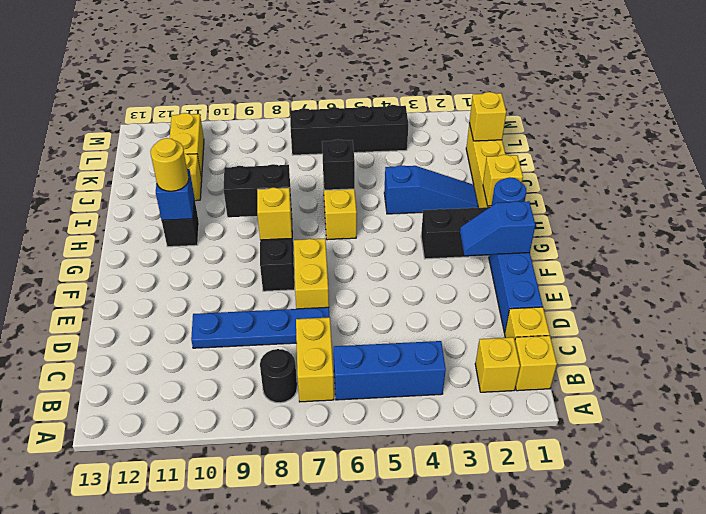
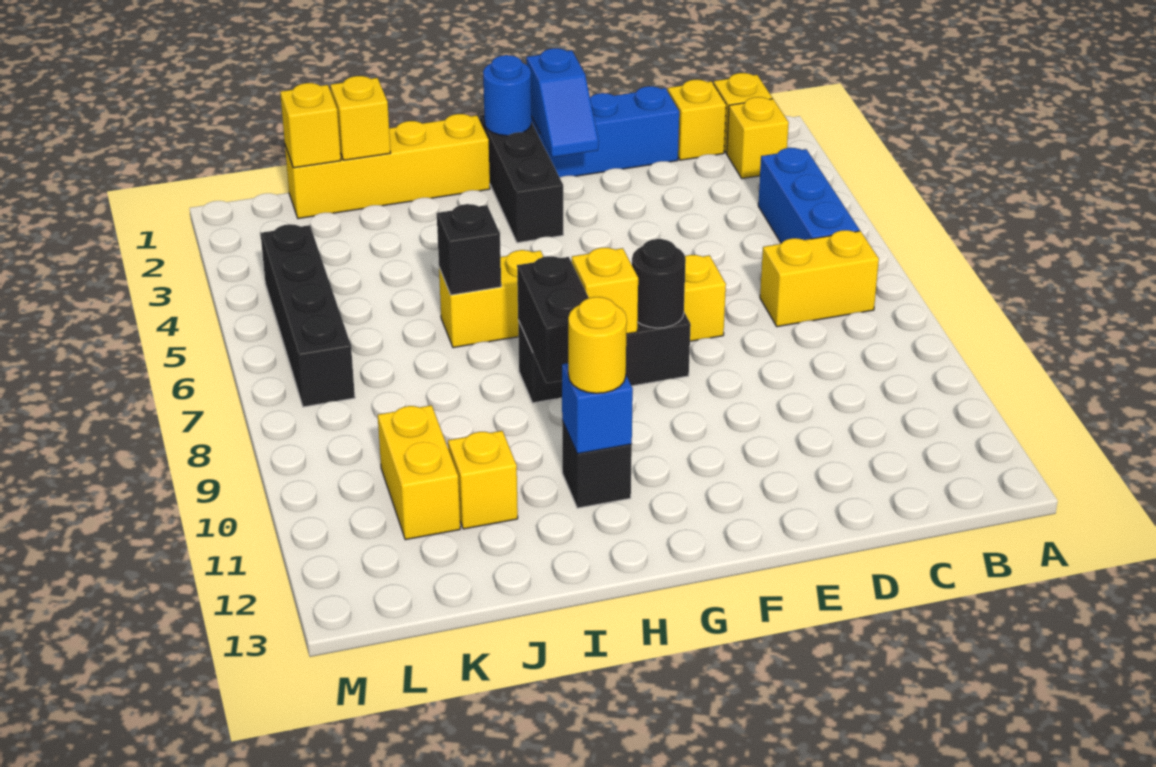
black 1x1 round brick [260,349,297,403] -> black 1x1 round brick moved to [632,239,686,328]
blue 1x4 plate [191,307,330,348] -> none
yellow 1x1 brick [483,155,523,206] -> yellow 1x1 brick moved to [330,76,391,160]
blue 1x3 slope [384,165,478,214] -> none
yellow 1x2 brick [170,113,204,179] -> yellow 1x2 brick turned to [378,405,460,540]

